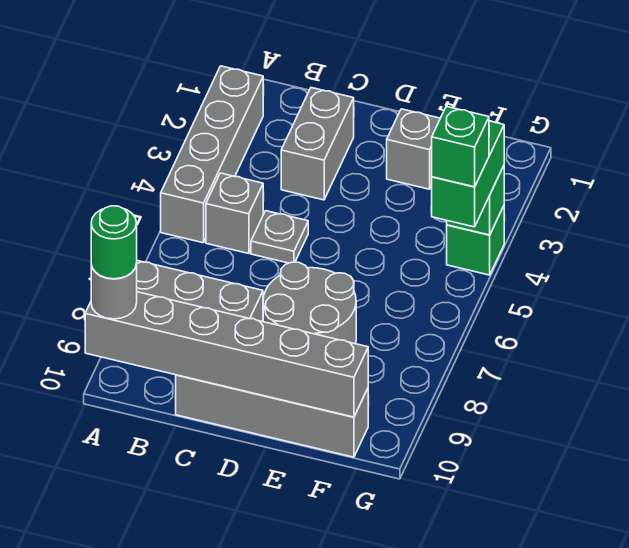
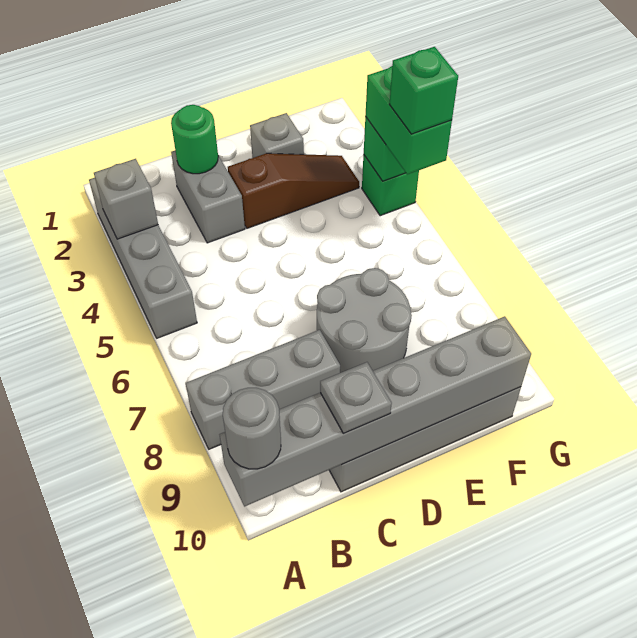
green 1x1 round brick [91,206,137,279] -> green 1x1 round brick moved to [171,105,218,174]
grey 1x1 brick [206,173,263,254] -> grey 1x1 brick moved to [94,159,158,239]
grey 1x1 plate [251,211,308,263] -> grey 1x1 plate moved to [320,362,392,433]
none -> brown 1x3 slope [228,153,359,228]

